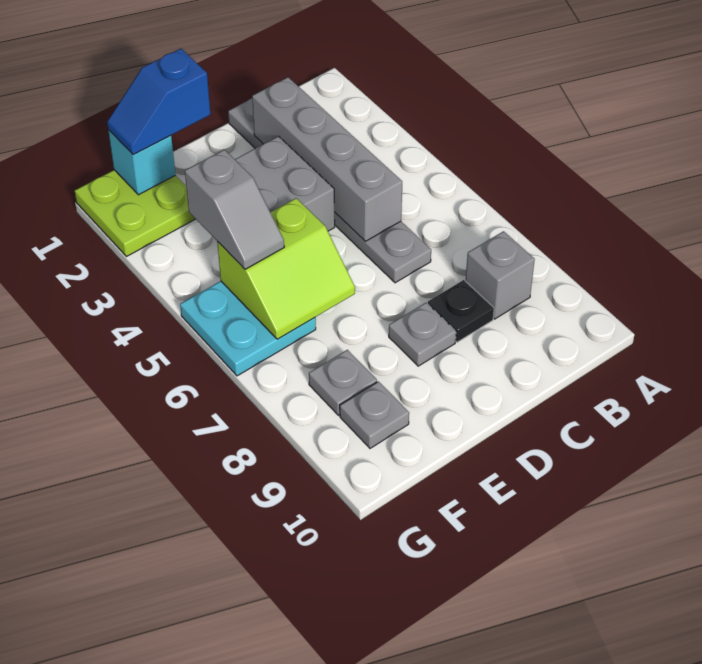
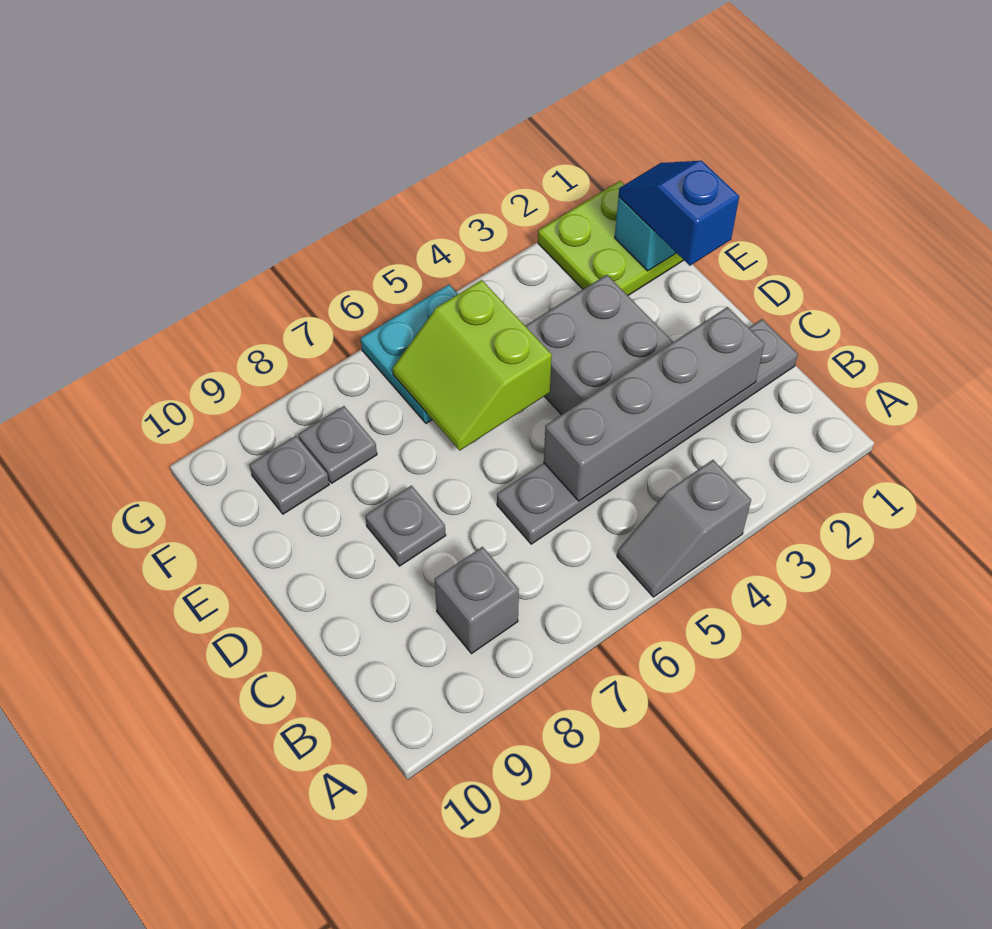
black 1x1 plate [428,280,494,342] -> none
grey 1x2 slope [185,150,284,269] -> grey 1x2 slope moved to [617,460,751,597]

